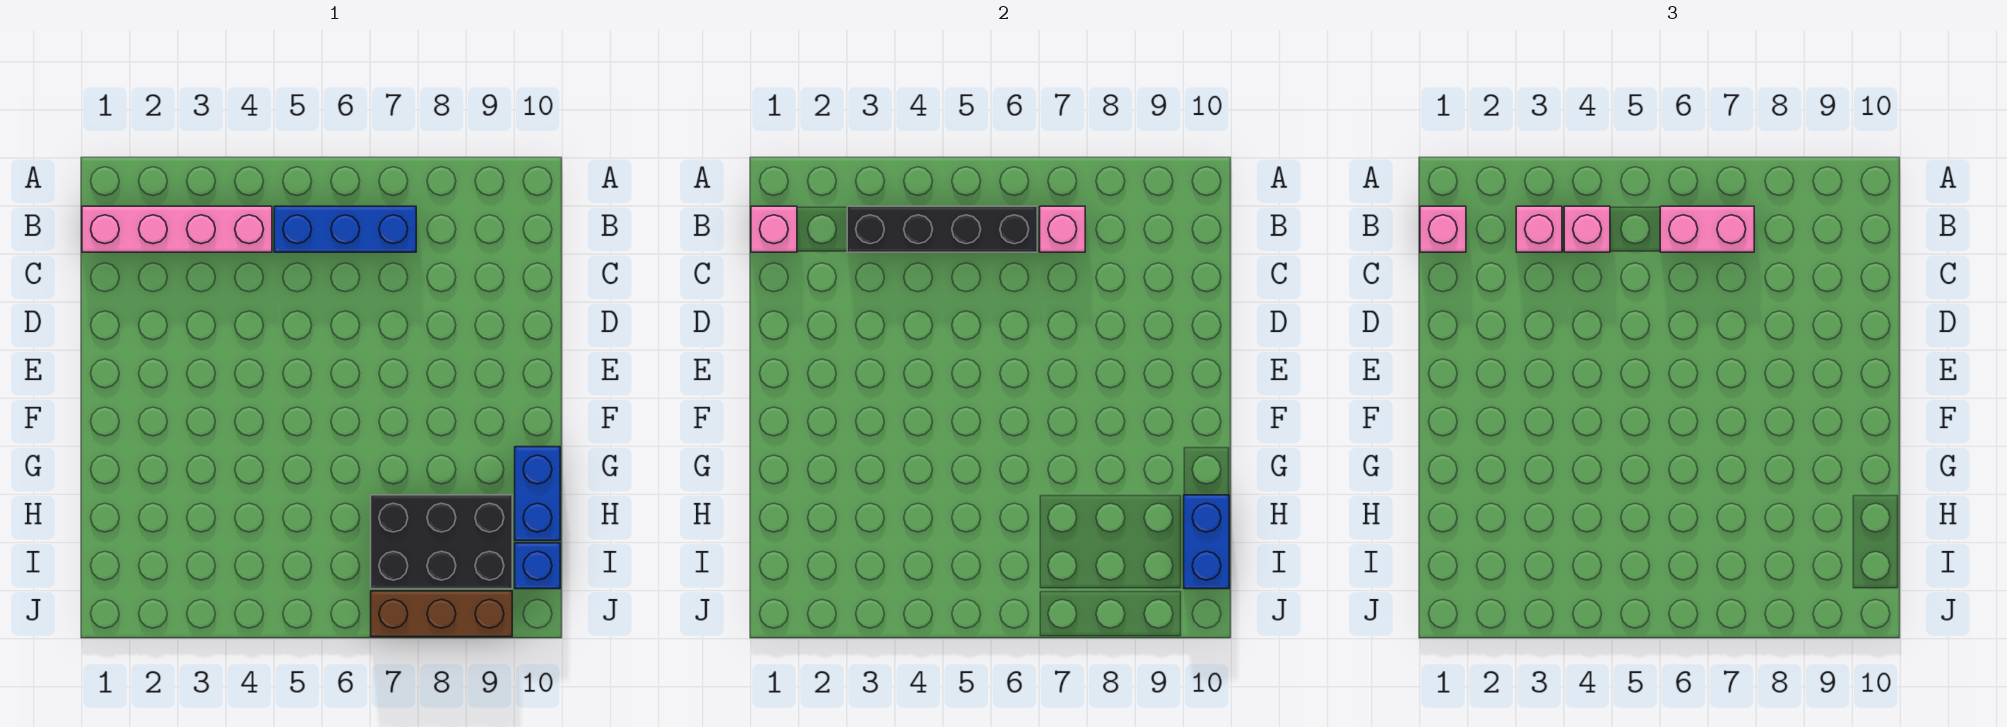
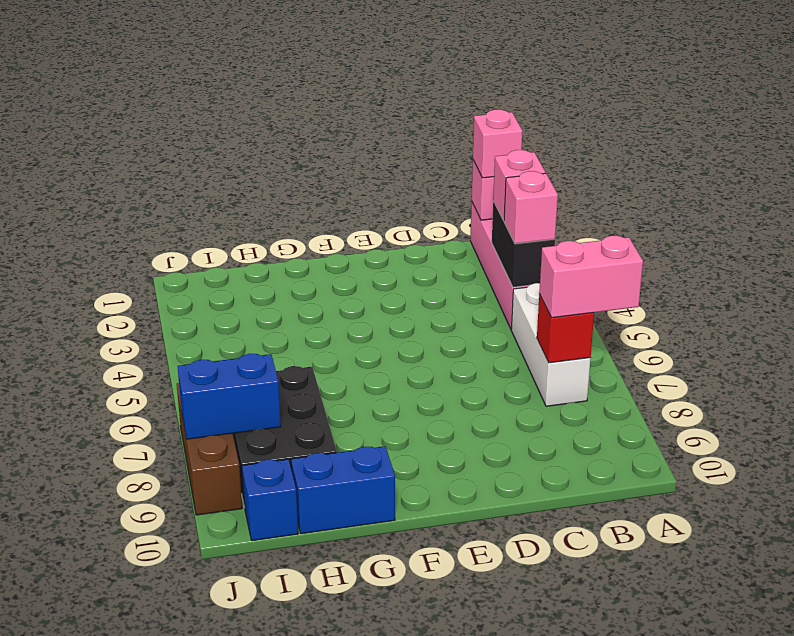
black 1x4 brick [847,206,1037,252] -> black 1x2 brick [492,201,555,287]
blue 1x3 brick [274,206,416,252] -> white 1x3 brick [511,283,591,406]
pink 1x2 brick [1660,206,1754,252] -> pink 1x2 brick turned to [539,236,643,318]
pink 1x1 brick [1040,206,1085,252] -> red 1x1 brick [537,294,594,363]
blue 1x2 brick [1184,495,1229,589] -> blue 1x2 brick moved to [178,354,281,439]

